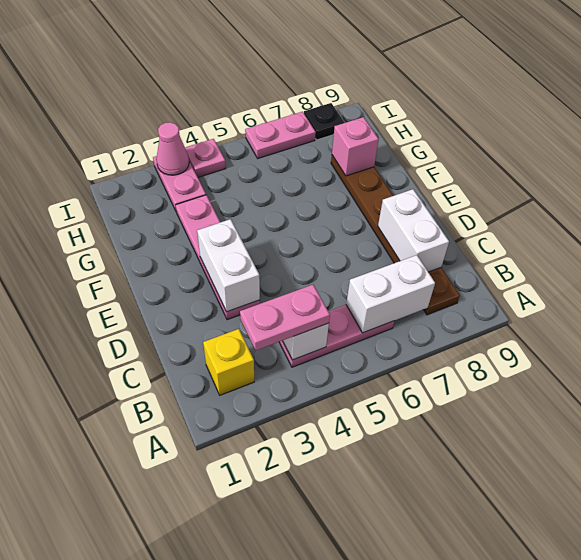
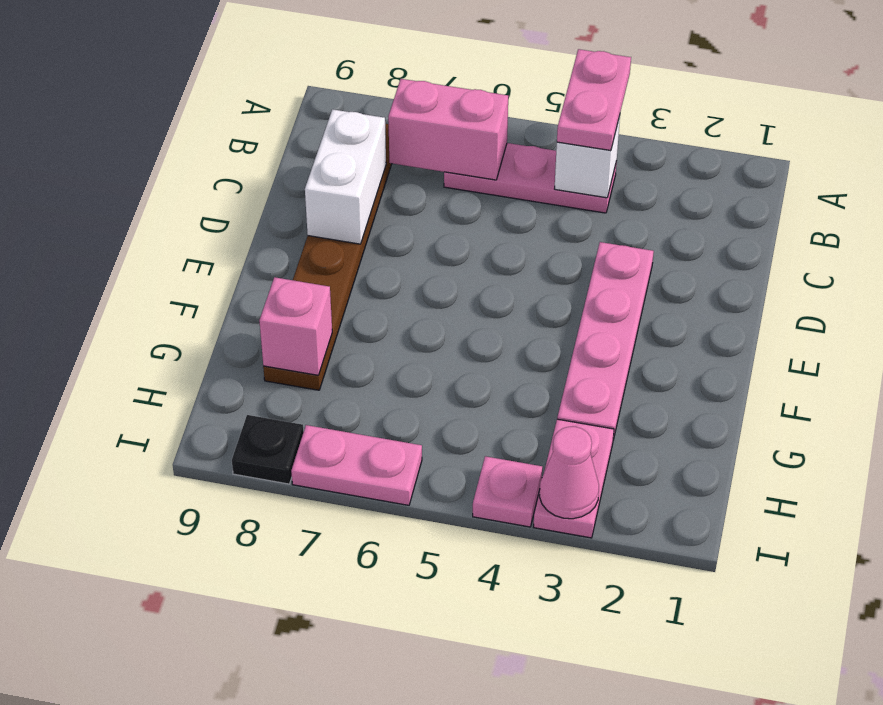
yellow 1x1 brick [203,329,254,395] -> none
pink 1x2 plate [240,285,330,350] -> pink 1x2 plate turned to [557,49,631,151]
white 1x2 brick [346,255,435,333] -> pink 1x2 brick [388,79,508,180]
white 1x2 brick [197,219,260,312] -> none

